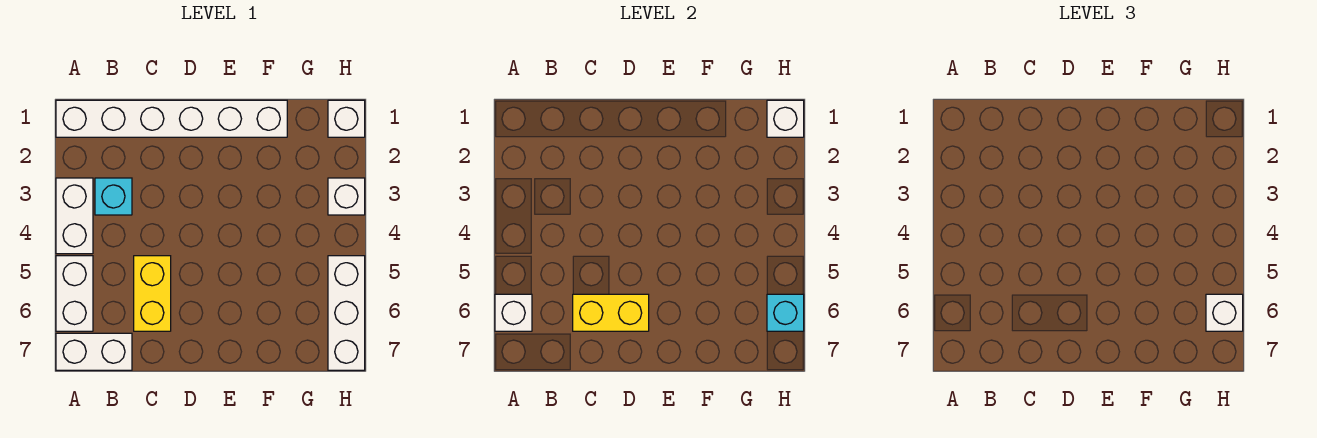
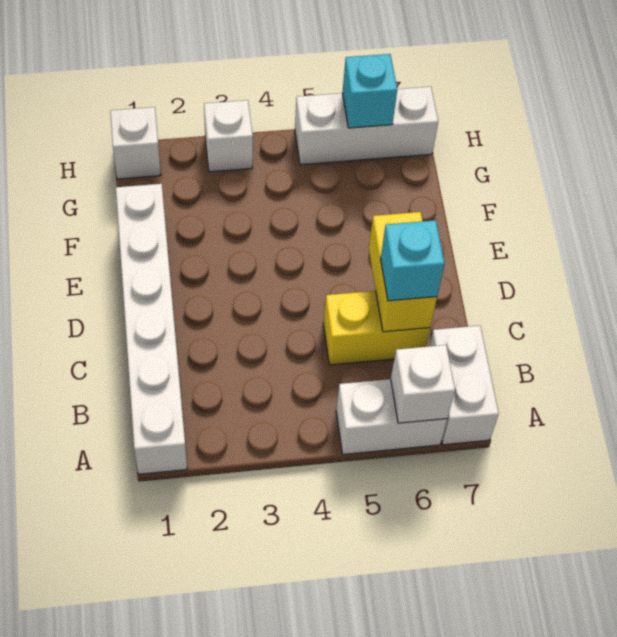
white 1x2 brick [56,178,93,254] -> none
cyan 1x1 brick [95,178,132,215] -> cyan 1x1 brick moved to [381,220,445,301]
white 1x1 brick [767,100,804,137] -> none
white 1x1 brick [1206,294,1243,331] -> none

